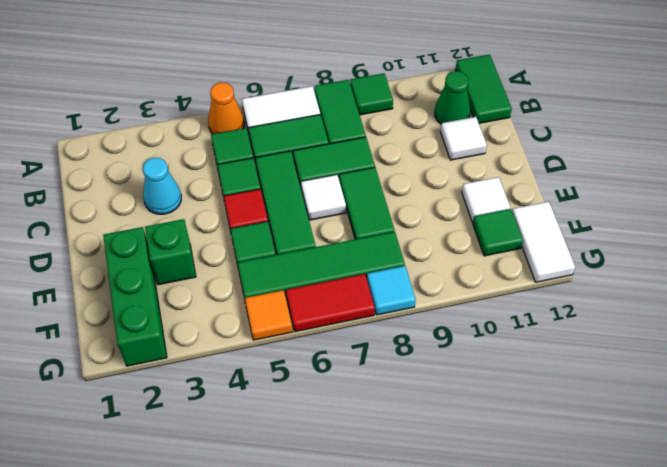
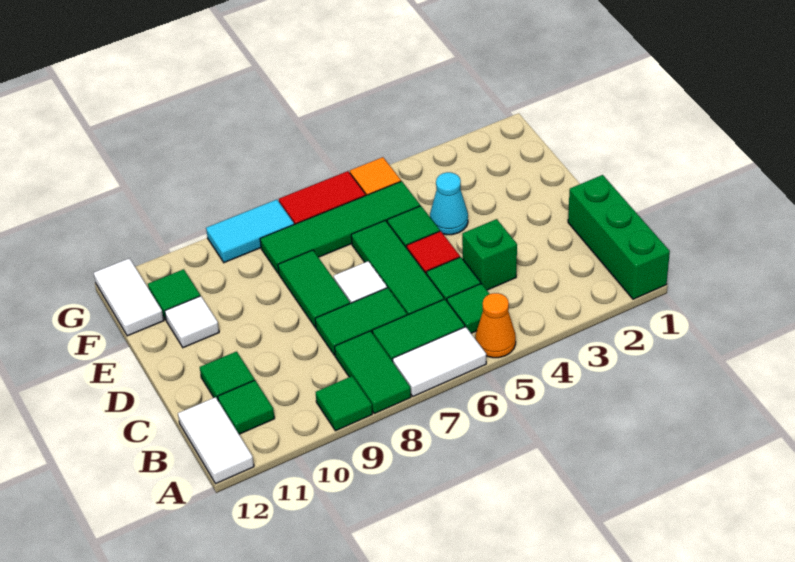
green 1x2 tile [455,55,512,123] -> white 1x2 tile [178,397,254,484]
green 1x1 cone [434,71,471,124] -> green 1x1 tile [218,380,275,434]
cyan 1x1 cone [143,158,181,214] -> cyan 1x1 cone moved to [430,172,468,235]
white 1x1 tile [440,117,487,160] -> green 1x1 tile [200,351,254,400]
green 1x3 brick [103,227,167,366] -> green 1x3 brick moved to [568,175,670,299]
green 1x1 brick [145,219,196,285] -> green 1x1 brick moved to [462,219,517,290]
cyan 1x1 tile [367,266,416,315] -> cyan 1x2 tile [206,200,294,263]

